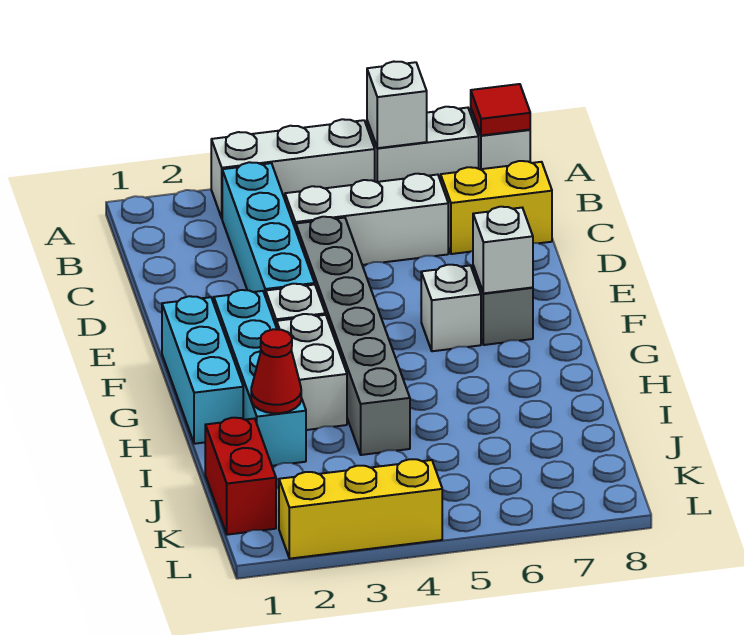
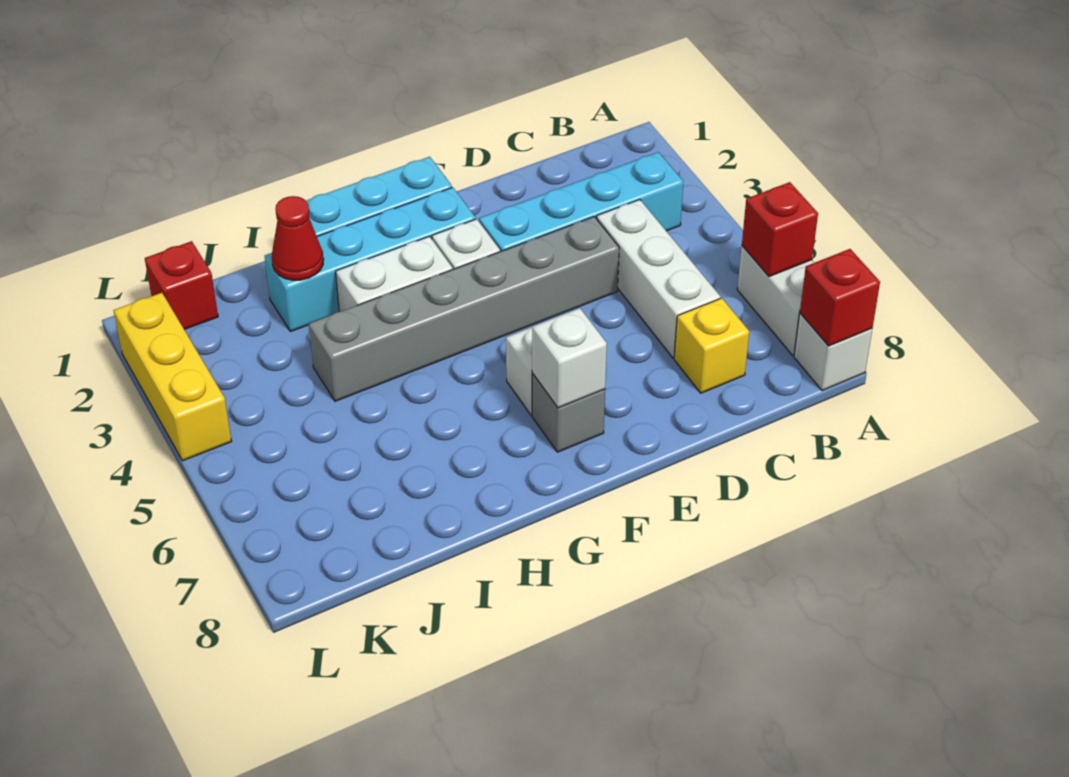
white 1x3 brick [211,119,375,218] -> none
white 1x1 brick [367,62,427,148] -> red 1x1 brick [742,182,818,277]
red 1x1 tile [471,84,530,135] -> red 1x1 brick [800,249,880,346]
yellow 1x2 brick [441,161,552,254] -> yellow 1x1 brick [674,298,749,393]
red 1x2 brick [205,418,276,535] -> red 1x1 brick [145,241,218,330]

